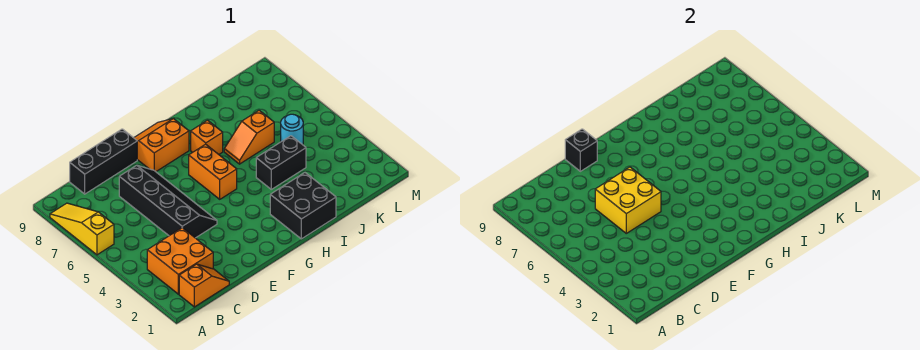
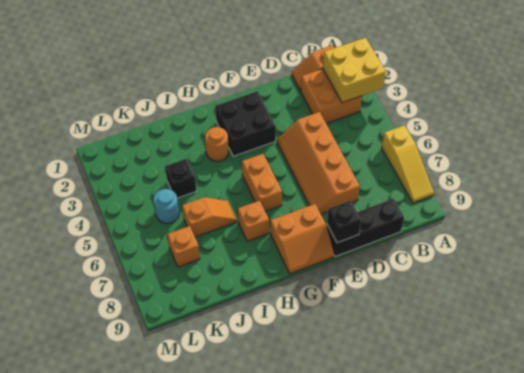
black 2x4 slope [119,165,217,238] -> orange 2x4 slope [277,112,360,214]
yellow 2x2 brick [595,167,661,233] -> yellow 2x2 brick moved to [323,38,386,103]
black 2x2 brick [270,173,336,239] -> black 2x2 brick moved to [215,91,276,156]
none -> orange 1x1 round brick [205,127,229,161]
black 1x2 brick [256,136,306,189] -> black 1x1 brick [165,159,196,198]
none -> orange 1x1 brick [167,226,200,267]

